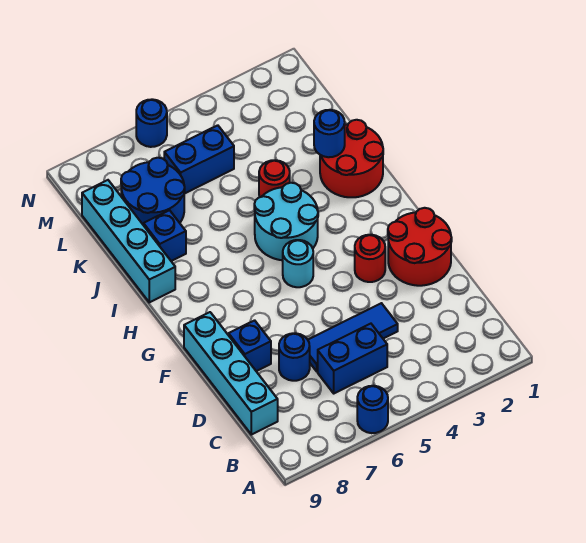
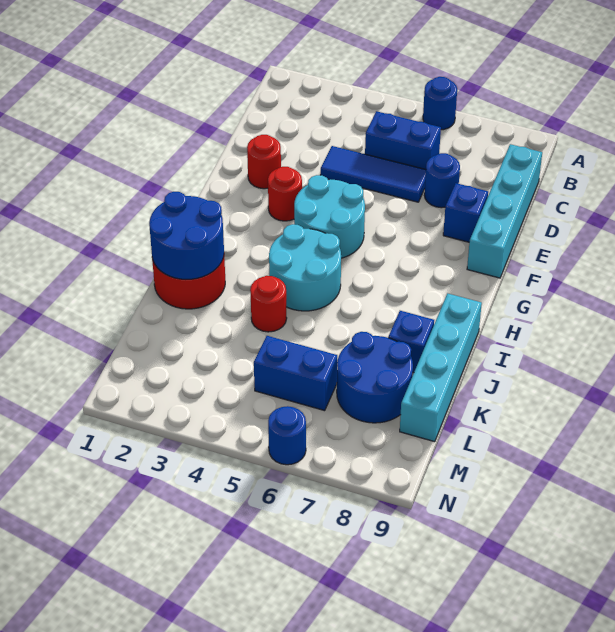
red 2x2 round brick [388,208,452,286] -> red 1x1 round brick [247,135,281,189]
cyan 1x1 round brick [283,240,313,287] -> cyan 2x2 round brick [294,175,365,258]
blue 1x1 round brick [314,110,345,157] -> blue 2x2 round brick [149,192,224,280]

